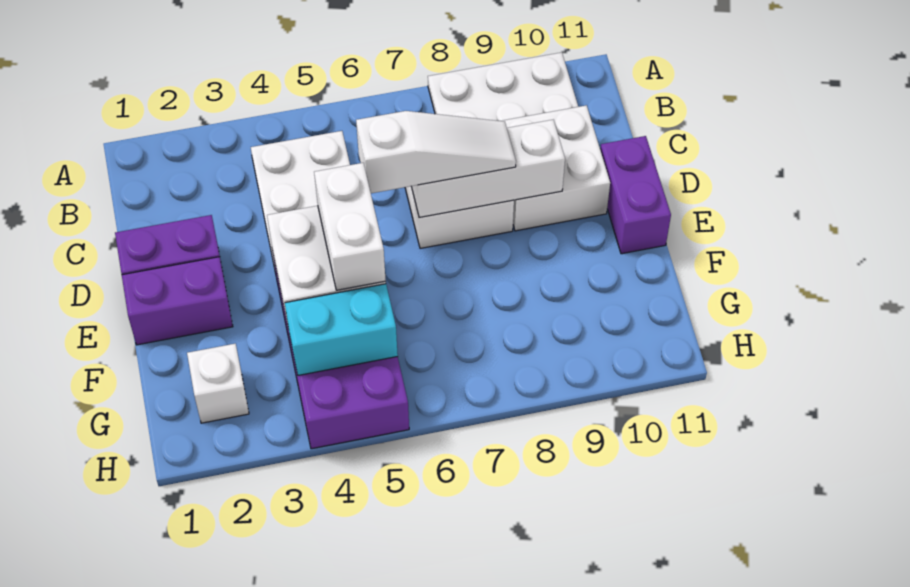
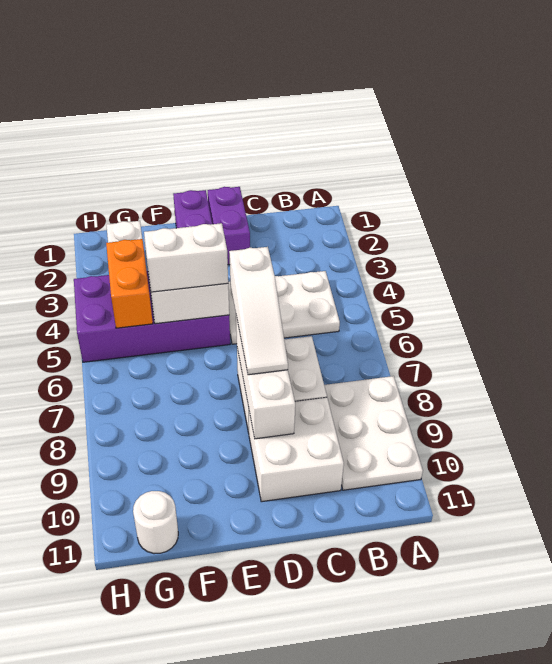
purple 1x2 brick [600,136,671,254] -> none
cyan 1x2 brick [285,284,398,375] -> orange 1x2 brick [106,239,153,328]
none -> white 1x1 round brick [133,491,178,554]

